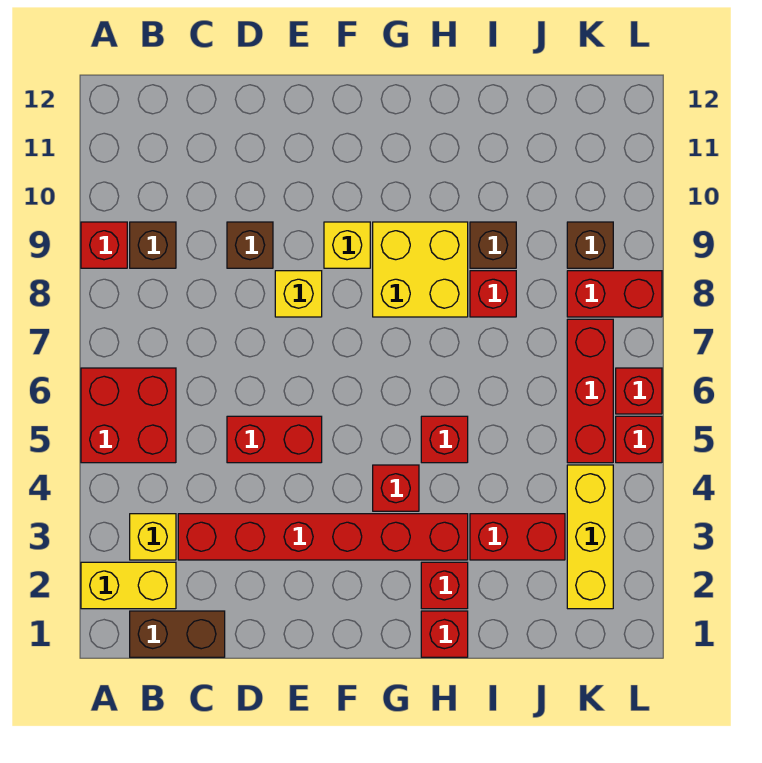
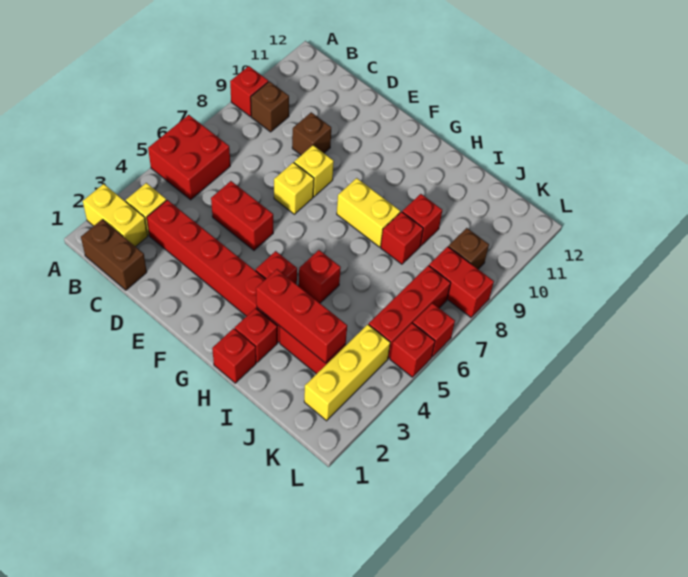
yellow 1x1 brick [324,222,370,268] -> yellow 1x1 brick moved to [274,162,314,214]
yellow 2x2 brick [373,222,468,317] -> yellow 1x2 brick [337,178,400,247]
none -> red 1x3 brick [256,269,347,363]
brown 1x1 brick [470,222,516,268] -> red 1x1 brick [402,194,442,246]

